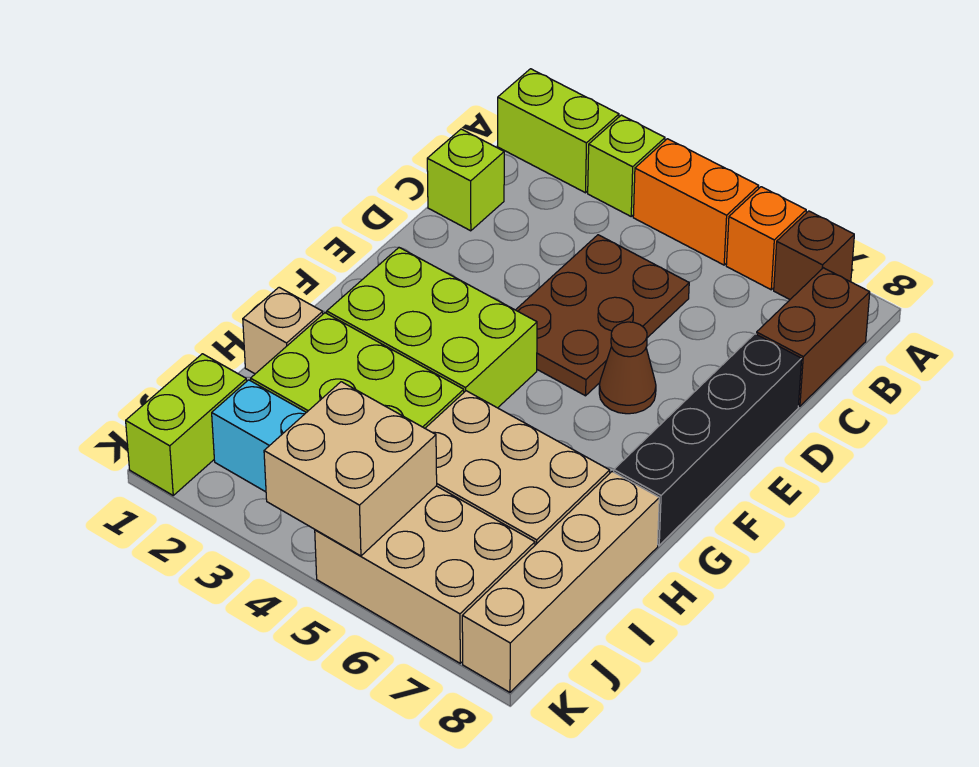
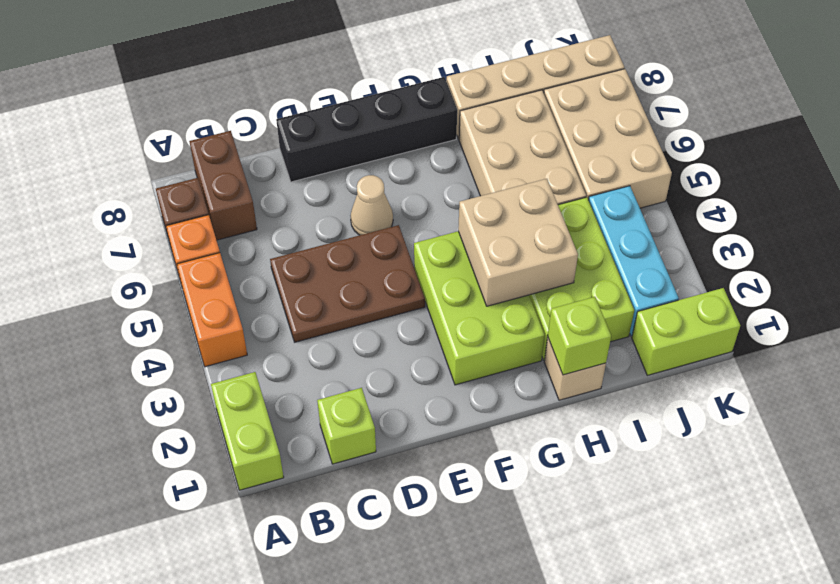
lime 1x1 brick [588,115,665,216] -> lime 1x1 brick moved to [548,297,611,375]
brown 1x2 brick [756,268,870,406] -> brown 1x2 brick turned to [189,131,257,240]
brown 1x1 cone [599,322,656,414] -> tan 1x1 cone [351,175,393,235]
tan 2x2 brick [264,382,437,556] -> tan 2x2 brick moved to [458,179,578,306]

